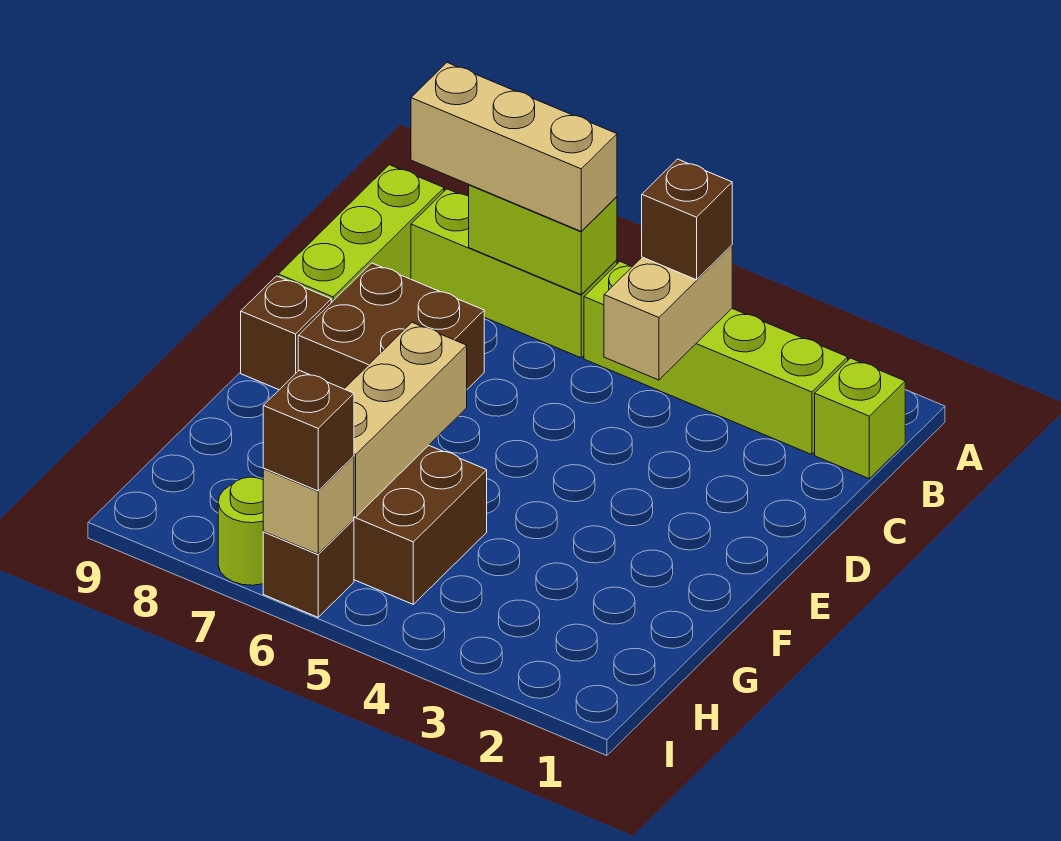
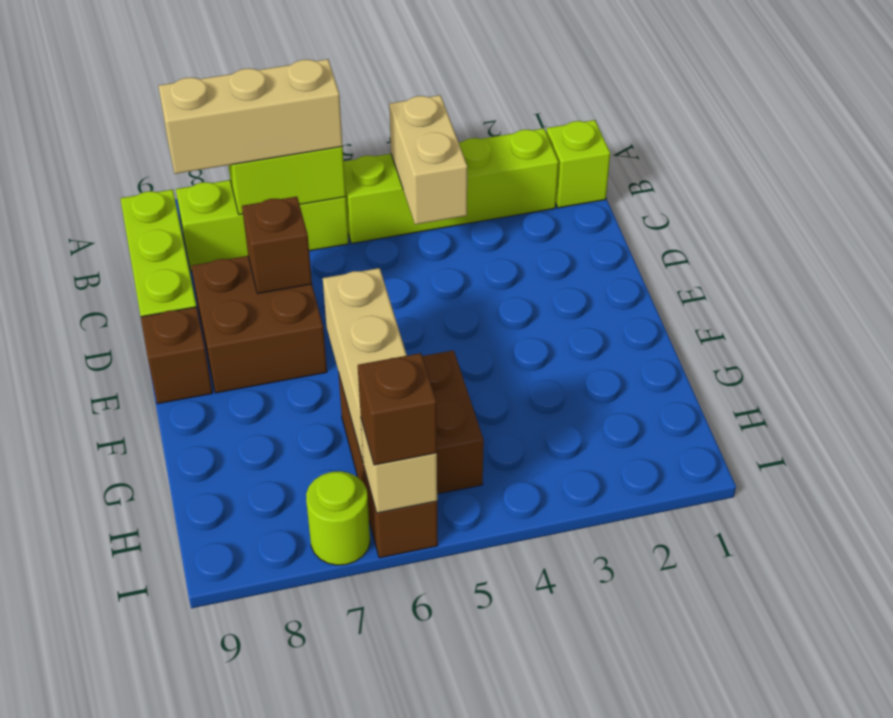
brown 1x1 brick [642,159,732,280] -> brown 1x1 brick moved to [242,197,312,294]

